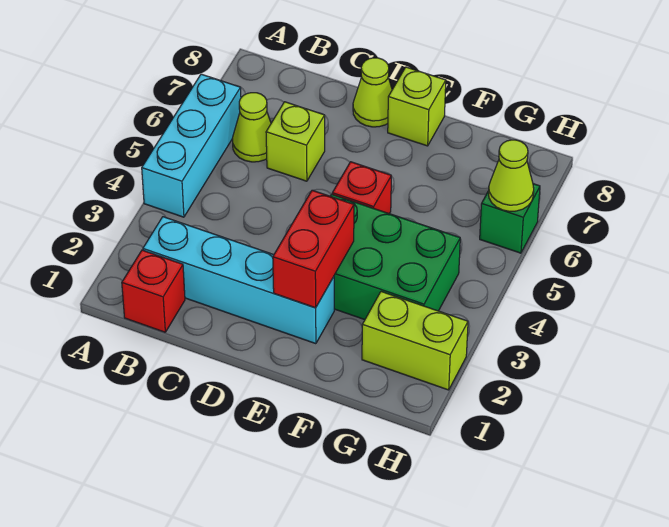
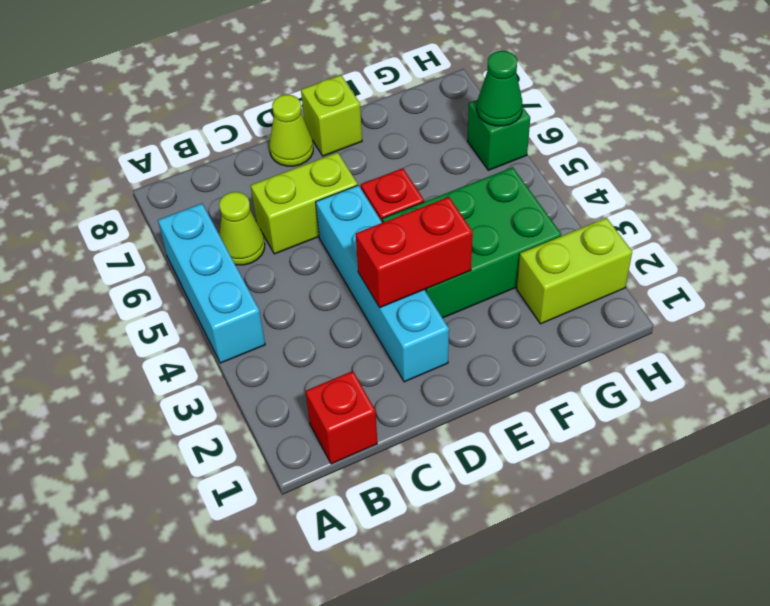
cyan 1x4 brick [143,217,334,344] -> cyan 1x4 brick turned to [316,185,449,382]
lime 1x1 brick [266,102,325,181] -> lime 1x2 brick [251,152,358,254]
red 1x2 brick [273,190,354,308] -> red 1x2 brick turned to [356,197,473,308]
lime 1x1 cone [488,140,534,211] -> green 1x1 cone [477,51,523,126]

